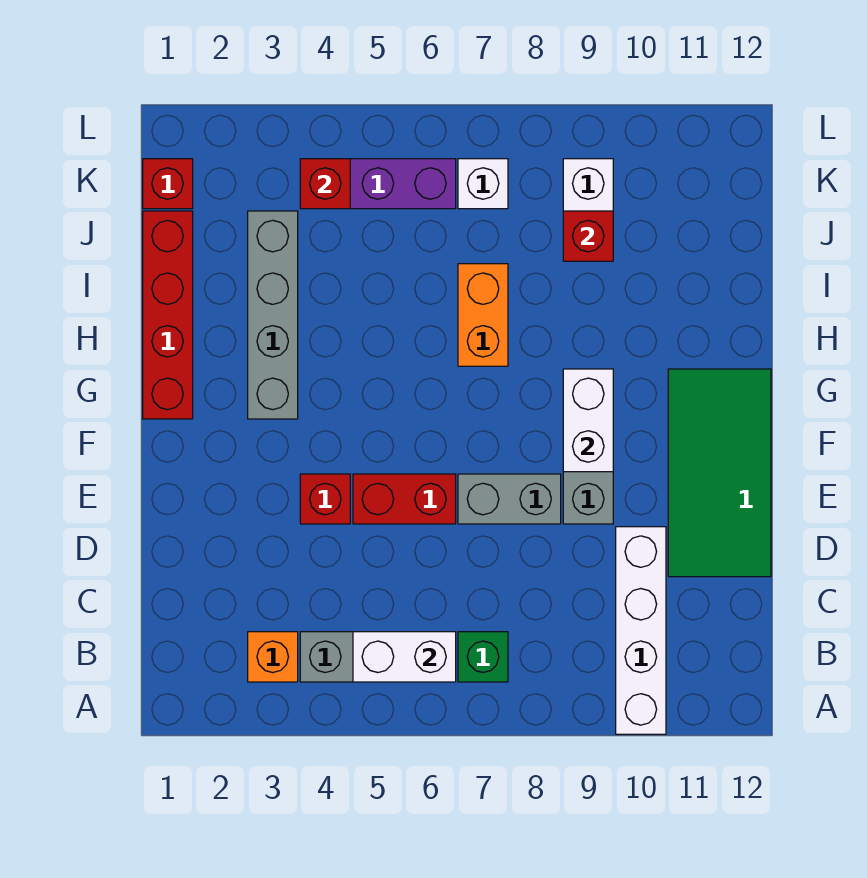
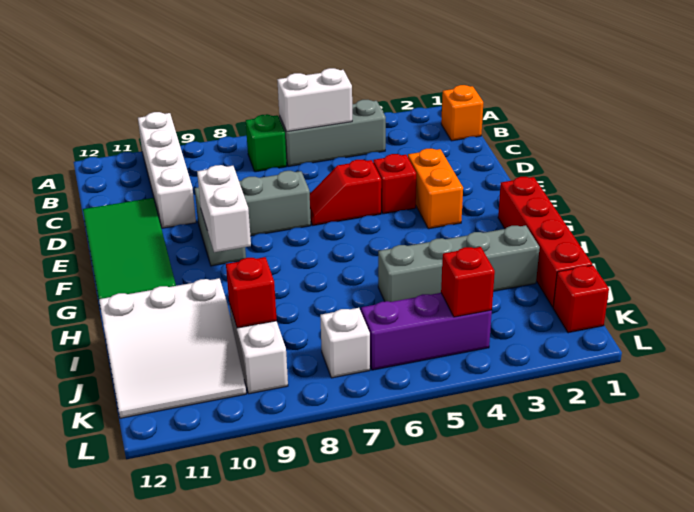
orange 1x1 brick [248,632,298,682] -> orange 1x1 brick moved to [441,85,483,141]
red 1x2 brick [353,474,456,524] -> red 1x2 slope [310,160,381,225]
grey 1x4 brick [248,211,298,419] -> grey 1x4 brick turned to [378,225,540,302]
orange 1x2 brick [458,264,508,366] -> orange 1x2 brick moved to [408,149,463,229]
none -> white 3x3 slope [99,278,246,418]

